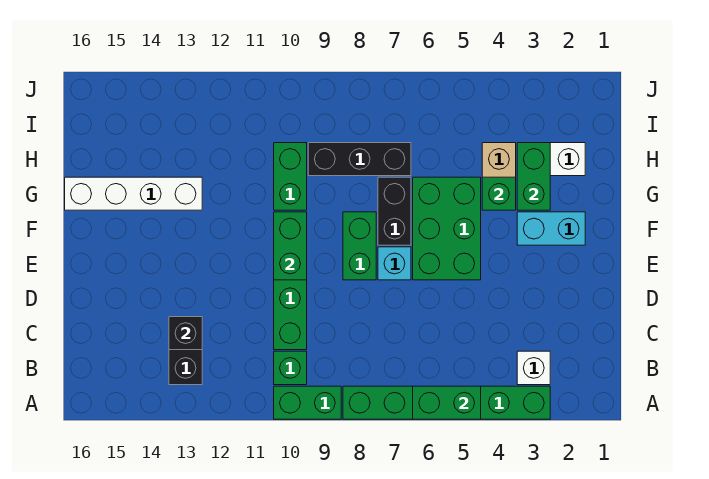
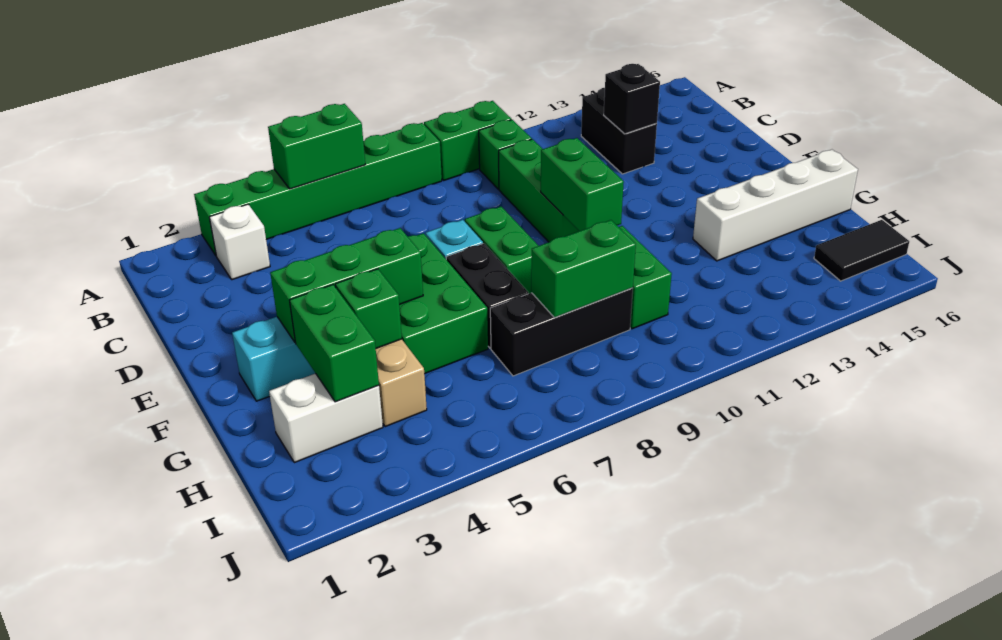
none -> green 1x3 brick [270,228,423,342]
none -> green 1x2 brick [531,220,636,318]
none -> black 1x2 tile [814,220,909,281]

